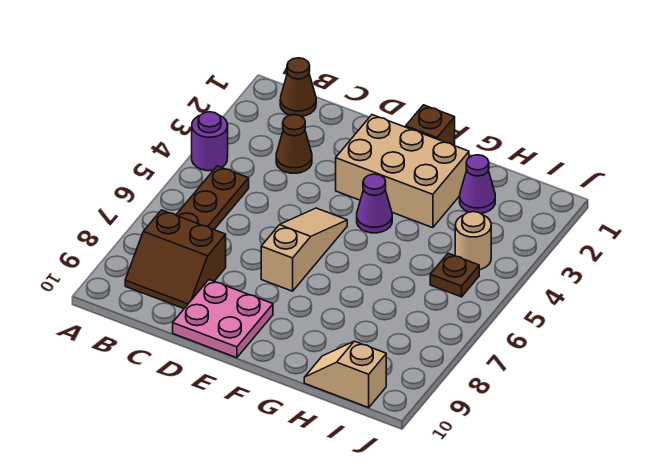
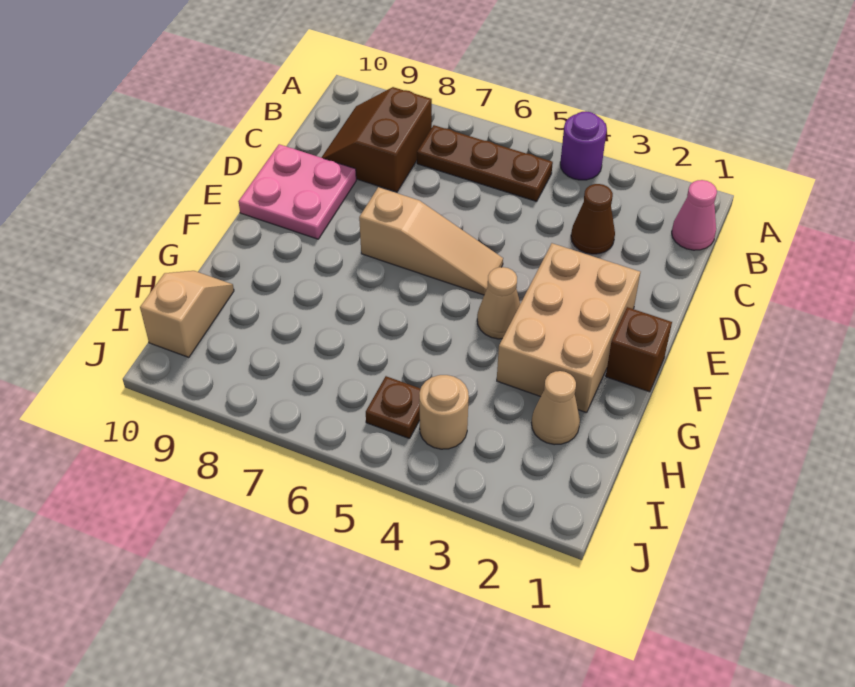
brown 1x1 cone [280,58,316,117] -> pink 1x1 cone [672,180,717,250]
purple 1x1 cone [357,174,392,233] -> tan 1x1 cone [477,267,520,339]
purple 1x1 cone [460,155,495,214] -> tan 1x1 cone [531,371,580,445]

